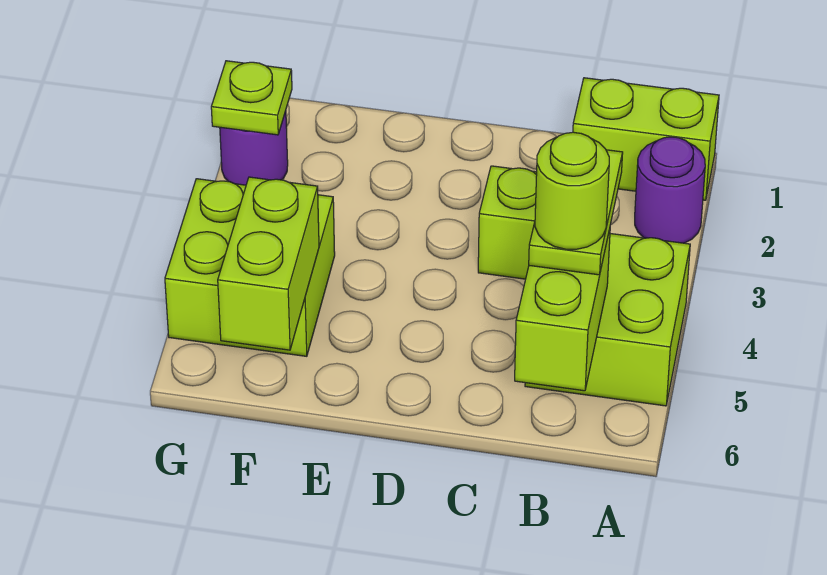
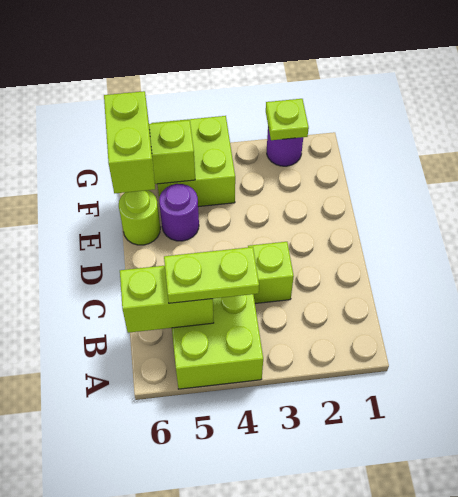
lime 1x2 brick [573,78,719,200] -> lime 1x2 brick moved to [104,91,155,193]
purple 1x1 round brick [635,137,705,243] -> purple 1x1 round brick moved to [159,184,199,241]
lime 1x1 round brick [535,132,609,249] -> lime 1x1 round brick moved to [119,190,160,245]

